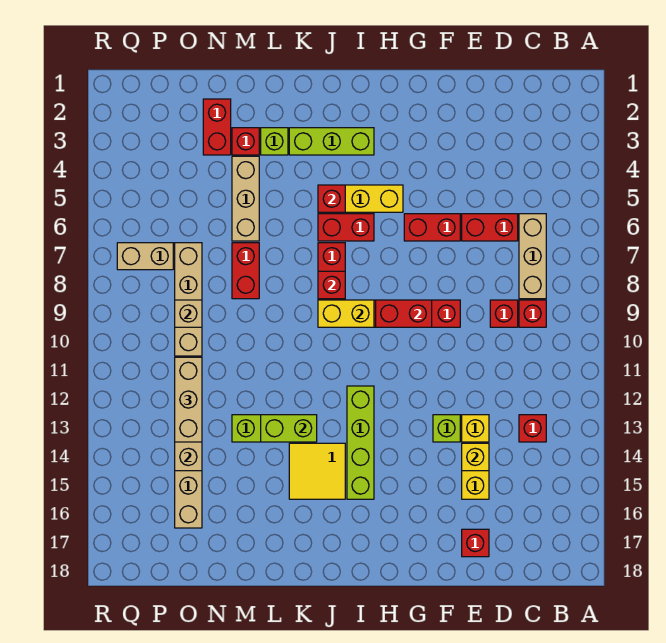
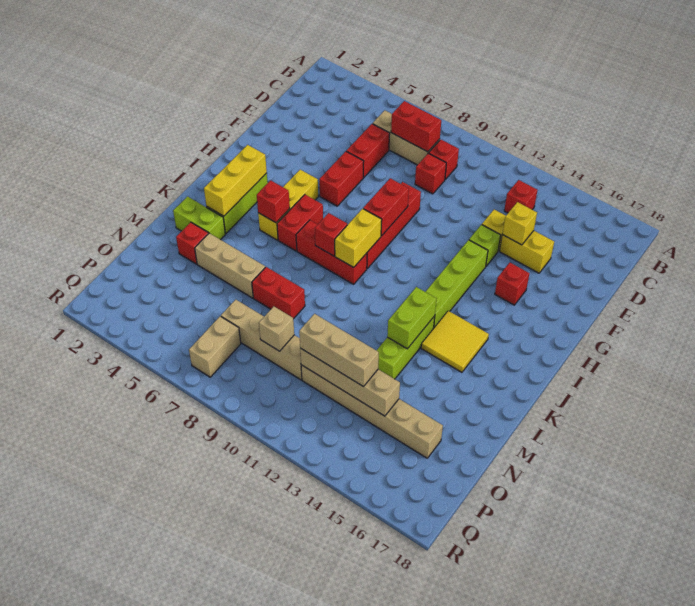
red 1x1 brick [462,529,489,557] -> red 1x1 brick moved to [495,263,530,305]
none -> yellow 1x3 brick [204,145,267,216]
lime 1x4 brick [347,386,374,499] -> lime 1x4 brick turned to [426,240,488,327]
lime 1x1 brick [261,128,288,155] -> lime 1x2 brick [173,197,225,240]
red 1x2 brick [203,99,231,155] -> red 1x2 brick moved to [391,101,441,152]

